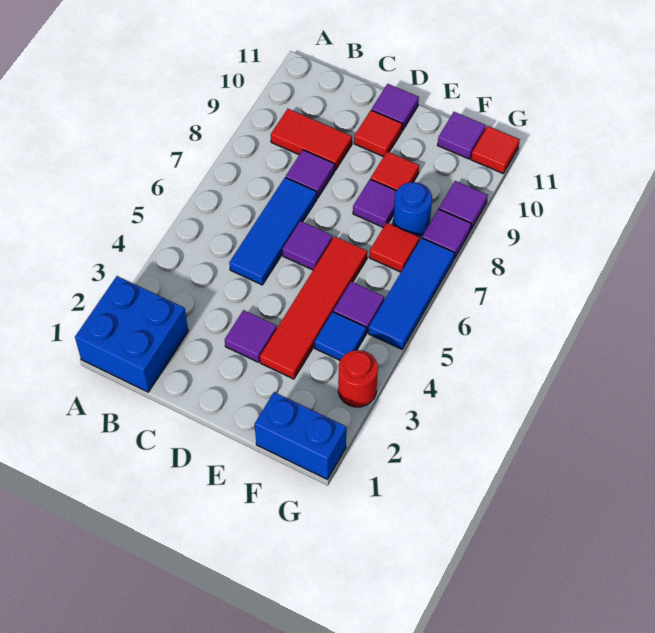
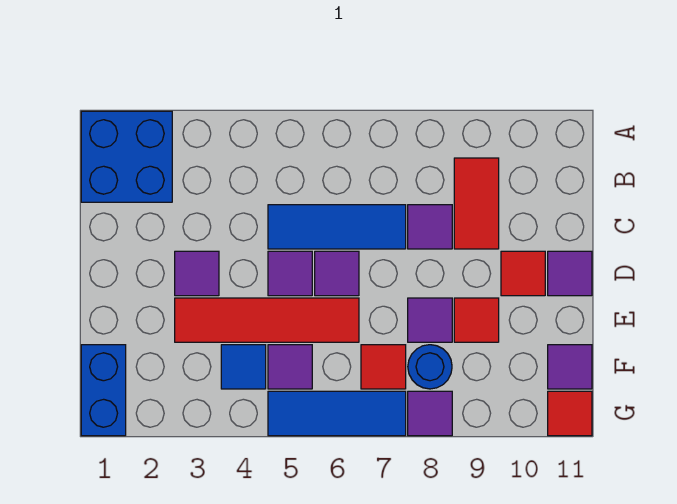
red 1x1 round brick [338,350,378,407] -> none
purple 1x1 tile [439,181,488,229] -> purple 1x1 tile moved to [268,251,312,296]

